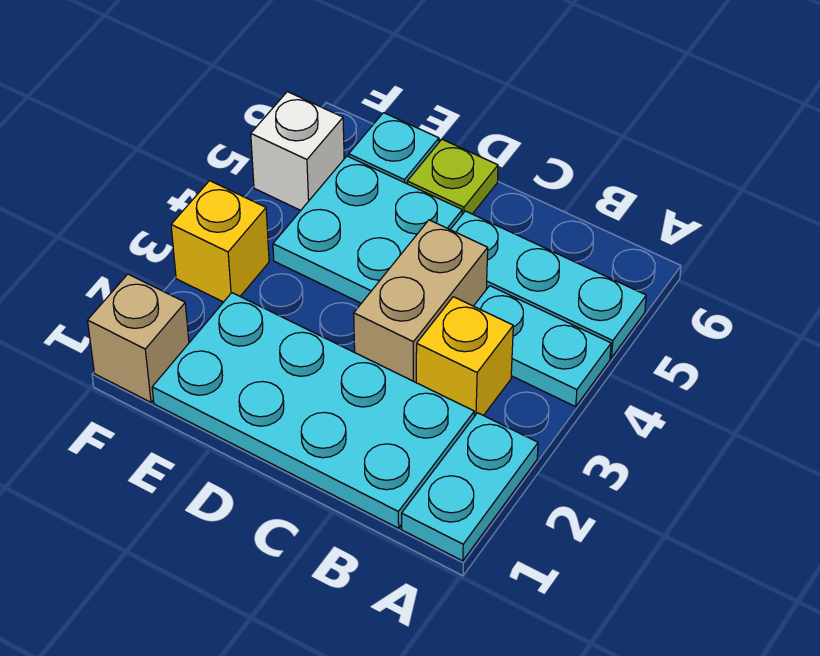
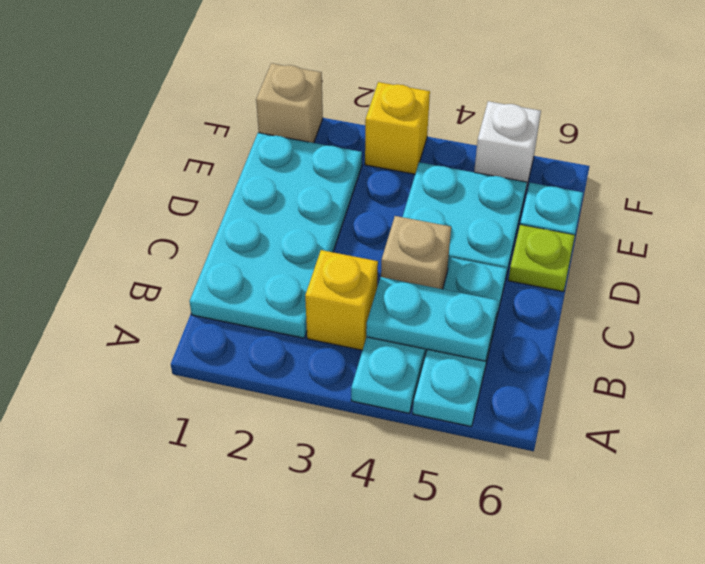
cyan 1x2 plate [402,413,538,561] -> cyan 1x2 plate moved to [366,277,498,361]
tan 1x2 brick [354,220,488,382] -> tan 1x1 brick [381,216,451,289]

